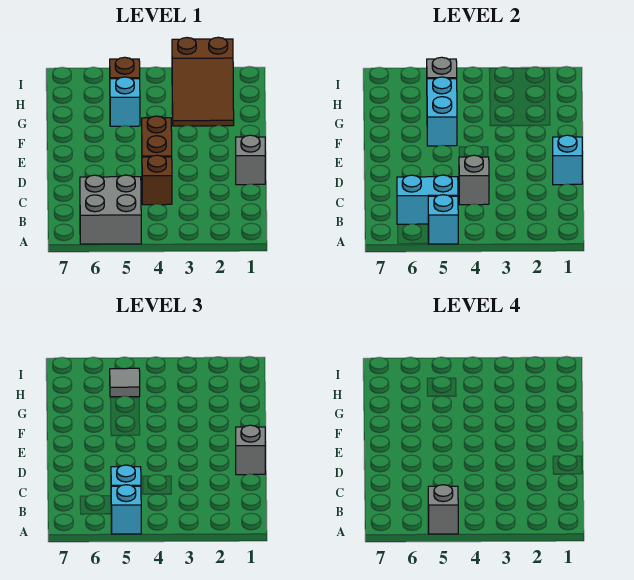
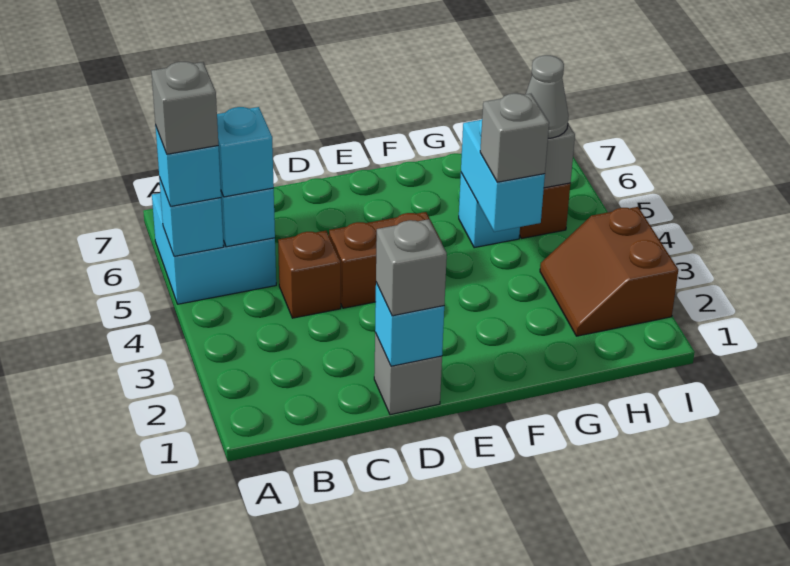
grey 2x2 brick [80,175,141,244] -> cyan 2x2 brick [152,193,276,304]
grey 1x1 brick [459,155,489,205] -> grey 1x1 brick moved to [480,93,549,182]
cyan 1x2 brick [427,77,457,146] -> cyan 1x2 brick turned to [461,119,545,232]
brown 2x3 slope [172,37,234,126] -> brown 2x2 slope [540,207,678,336]
grey 1x1 tile [110,368,140,397] -> grey 1x1 cone [526,55,569,138]

